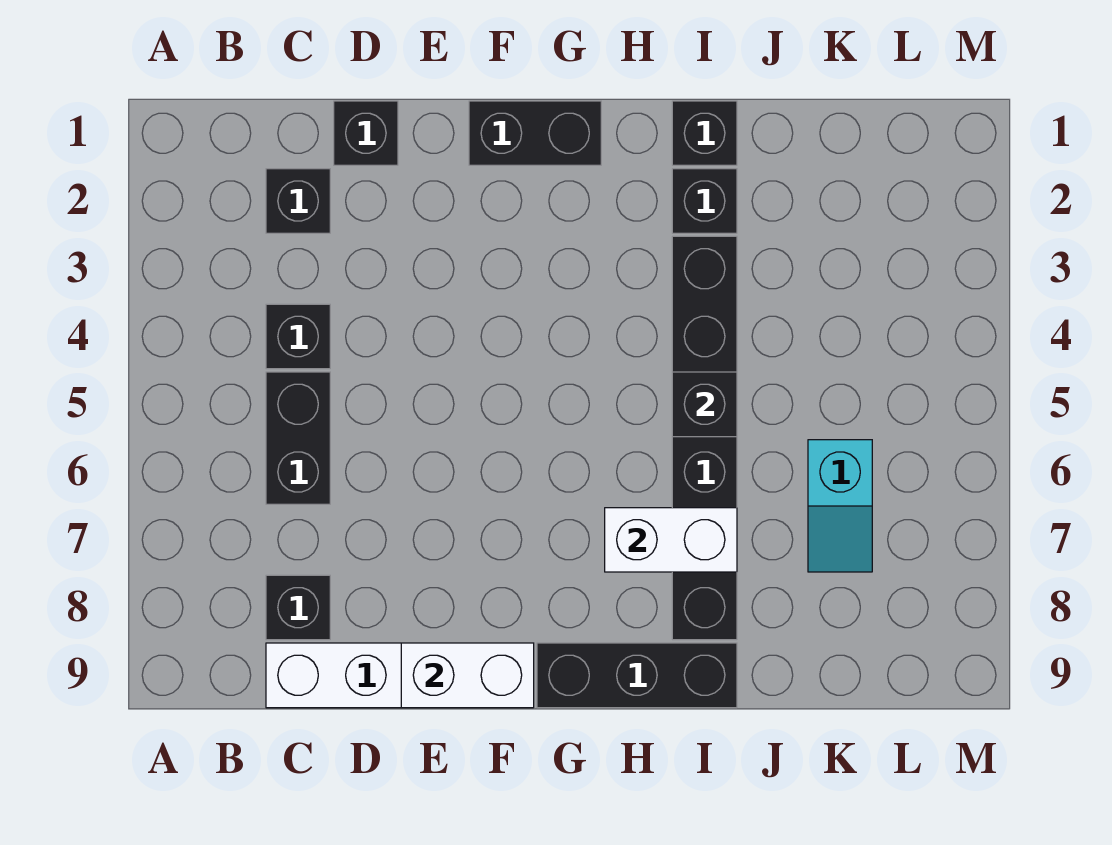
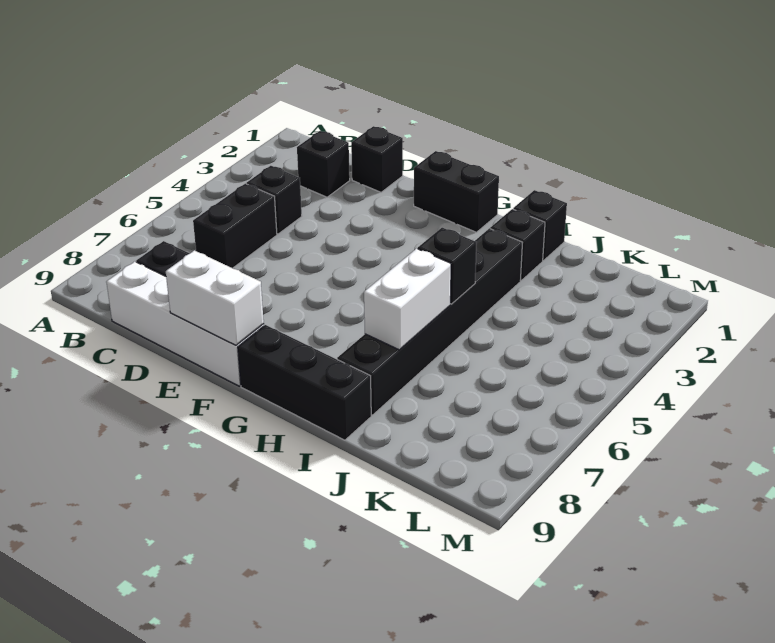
white 1x2 brick [605,508,737,572] -> white 1x2 brick turned to [364,249,451,350]
cyan 1x2 slope [808,440,872,572] -> none

